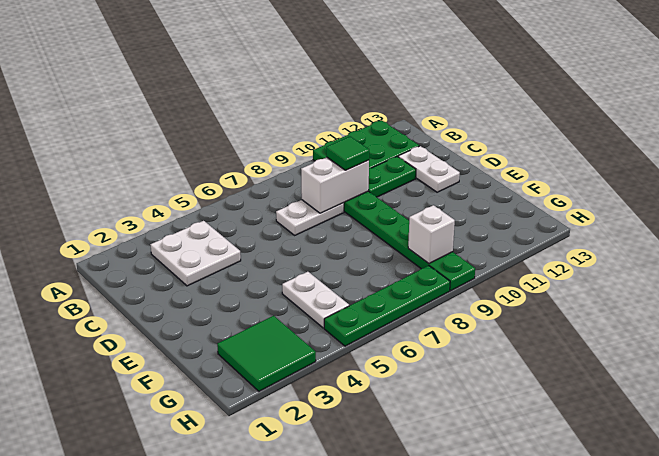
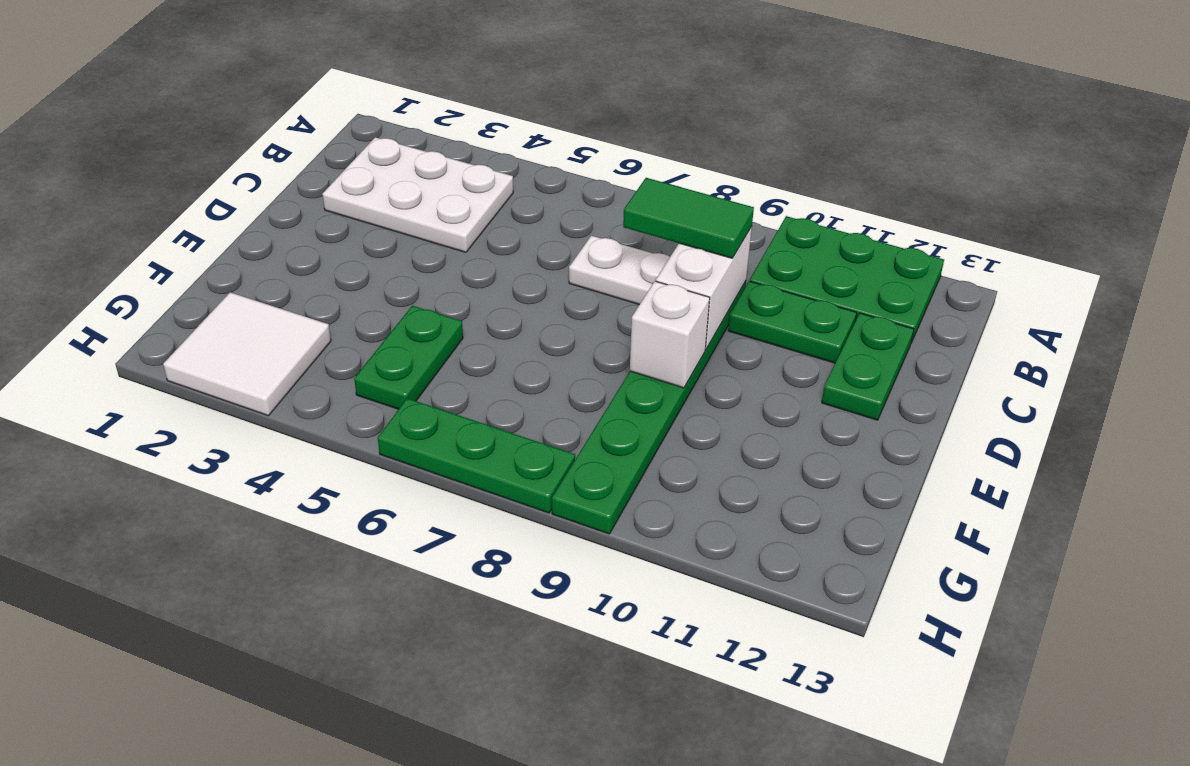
white 2x2 plate [150,221,241,286] -> white 2x3 plate [323,137,513,252]
white 1x2 brick [301,157,369,213] -> white 1x2 brick turned to [656,227,752,349]
green 1x1 tile [326,136,369,170] -> green 1x2 tile [623,178,754,258]
white 1x2 plate [398,146,460,192] -> green 1x2 plate [822,313,914,420]
white 1x2 plate [282,272,349,328] -> green 1x2 plate [354,306,463,409]
green 2x2 tile [217,316,316,391] -> white 2x2 tile [163,292,331,416]
white 1x1 brick [408,205,455,263] -> white 1x1 brick moved to [630,281,710,388]
green 1x4 plate [324,266,450,346] -> green 1x3 plate [378,398,575,513]

